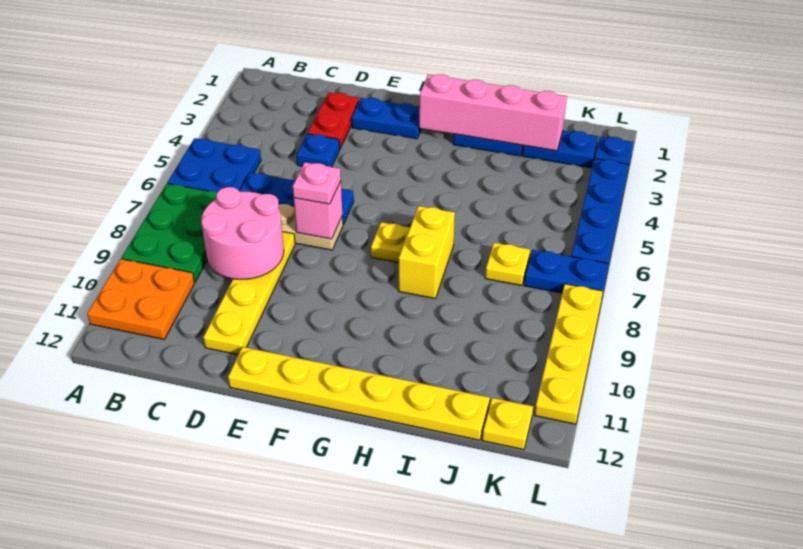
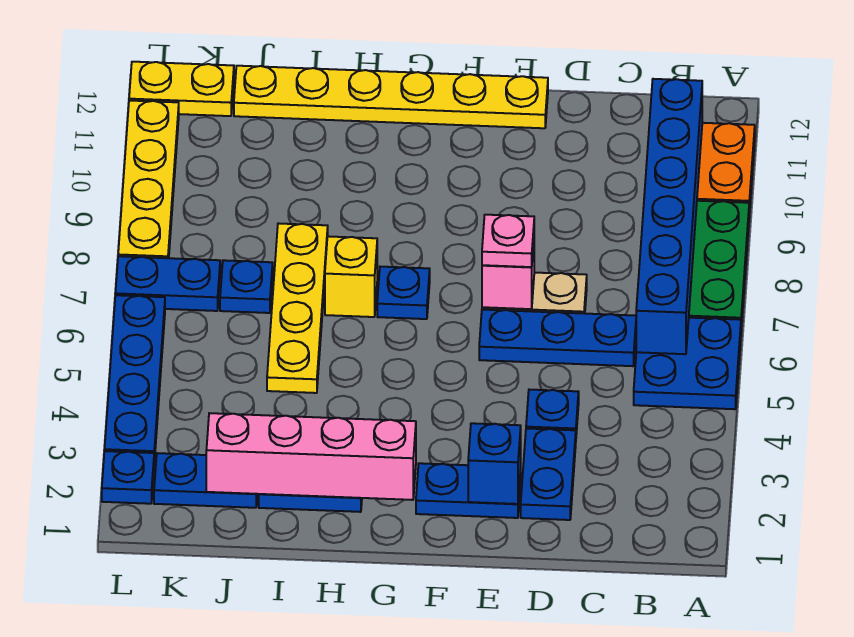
none -> blue 1x6 brick [636,79,702,354]
pink 2x2 round brick [201,187,284,279] -> none
red 1x2 plate [308,92,359,148] -> blue 1x2 plate [521,428,576,520]
yellow 1x4 plate [203,232,295,355] -> yellow 1x4 plate moved to [267,223,328,393]
none -> blue 1x1 brick [468,423,521,504]
yellow 1x1 plate [371,222,410,263] -> blue 1x1 plate [377,267,430,319]
yellow 1x2 brick [399,206,455,299] -> yellow 1x1 brick [325,236,377,317]
yellow 1x1 plate [485,243,530,285] -> blue 1x1 plate [220,260,273,313]
yellow 1x1 plate [482,398,533,450] -> yellow 1x2 plate [129,62,234,116]

